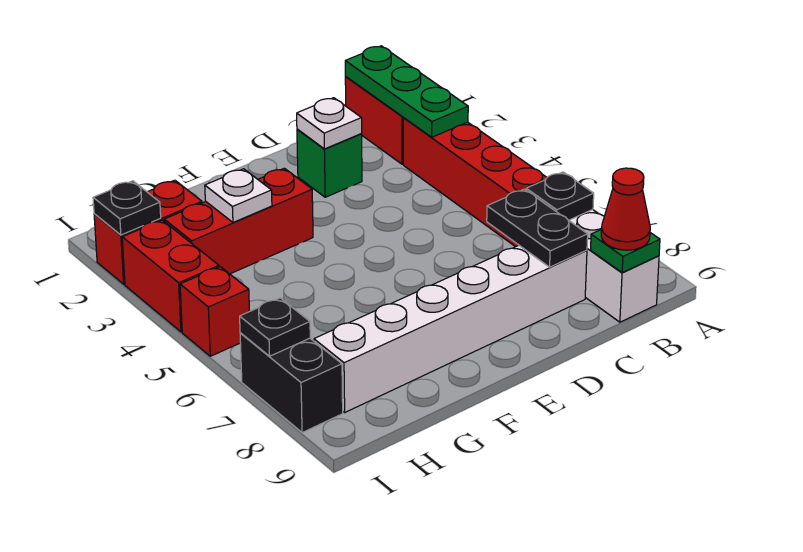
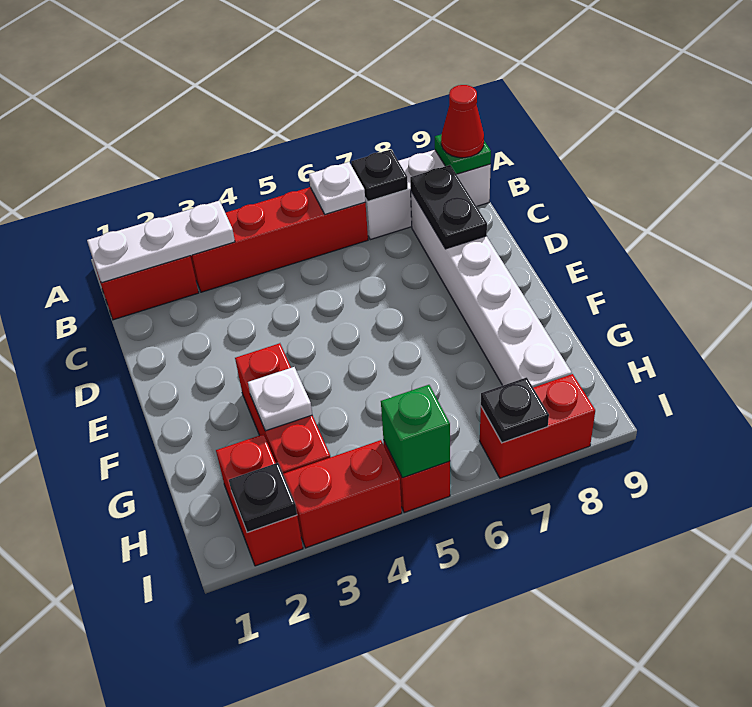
green 1x3 plate [345,46,468,137] -> white 1x3 plate [87,201,235,283]
black 1x2 plate [487,189,588,267] -> black 1x2 plate turned to [410,165,487,249]
green 1x1 brick [297,129,362,197] -> green 1x1 brick moved to [381,385,450,478]
white 1x1 plate [297,98,362,149] -> white 1x1 plate moved to [309,162,366,214]
black 1x2 brick [240,333,343,433] -> red 1x2 brick [480,374,595,478]

